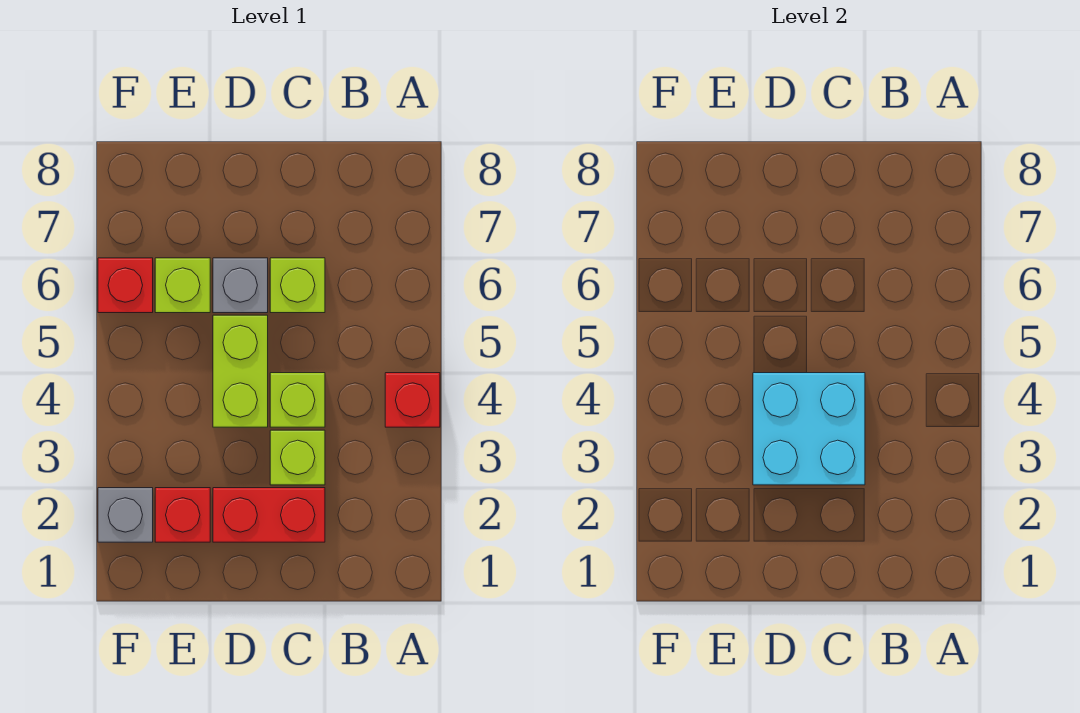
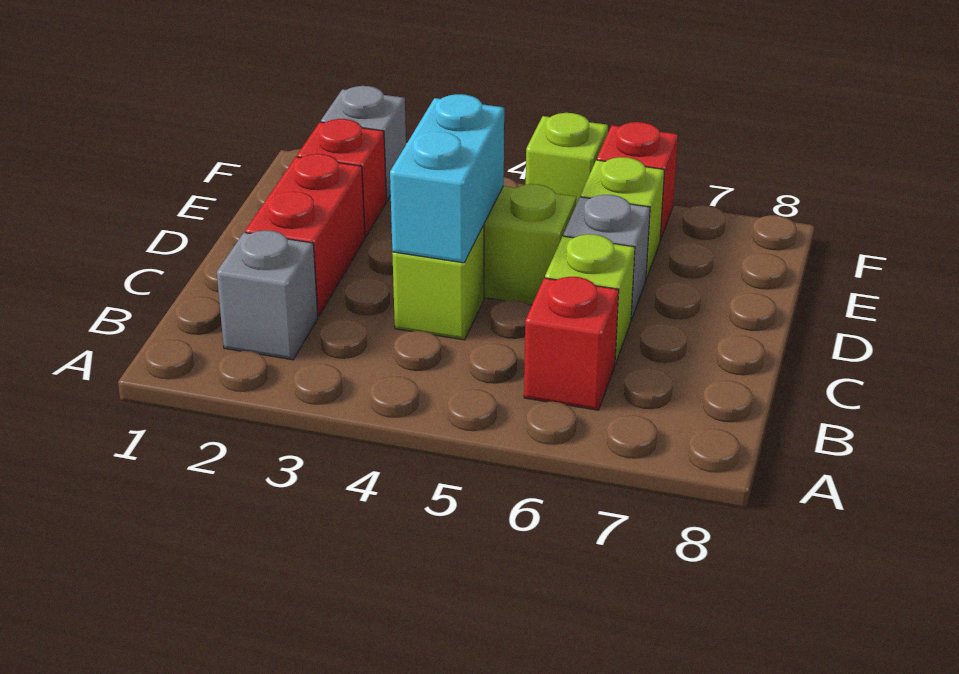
red 1x1 brick [385,373,440,427] -> red 1x1 brick moved to [524,277,619,410]
none -> grey 1x1 brick [217,230,318,360]
lime 1x1 brick [270,430,325,485] -> lime 1x1 brick moved to [526,113,608,204]
cyan 2x2 brick [753,373,865,485] -> cyan 1x2 brick [390,94,504,263]

